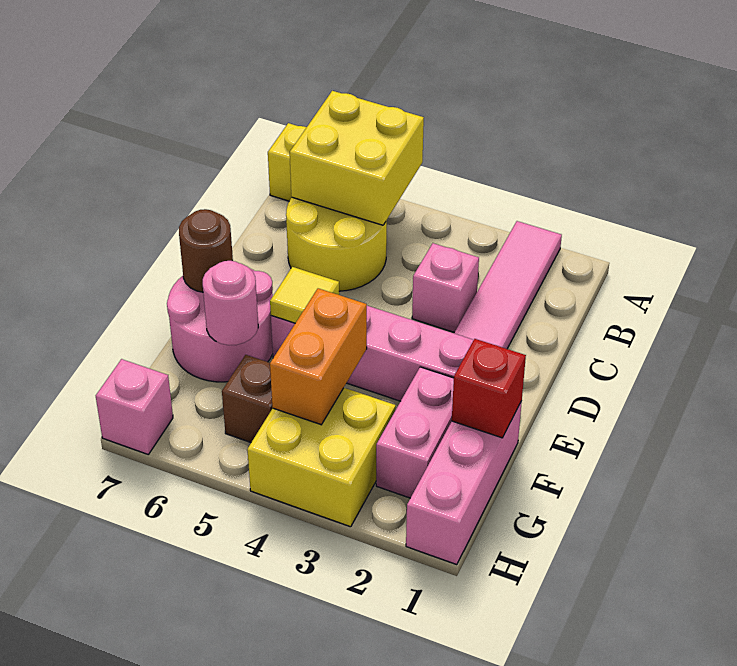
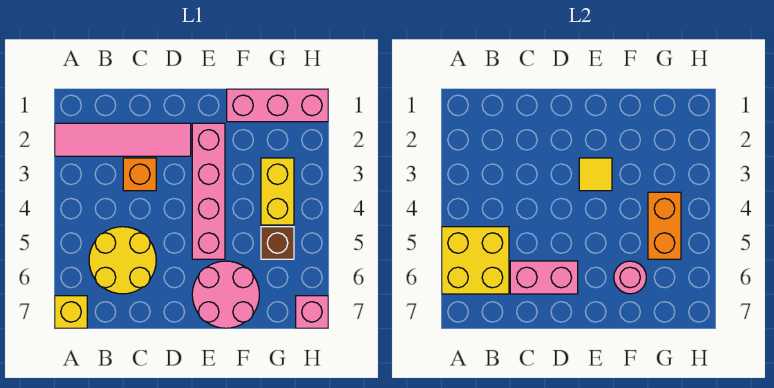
pink 1x1 brick [412,243,479,332] -> orange 1x1 brick [123,158,156,191]
yellow 1x1 tile [270,267,339,323] -> yellow 1x1 tile moved to [579,158,612,191]
brown 1x1 round brick [179,209,233,292] -> none
red 1x1 brick [452,339,526,438] -> none
pink 1x2 brick [376,367,454,498] -> pink 1x2 brick moved to [510,261,578,294]
orange 1x2 brick [270,288,367,425] -> orange 1x2 brick turned to [648,192,681,259]
yellow 2x2 brick [247,388,396,527] -> yellow 1x2 brick [261,158,294,225]

